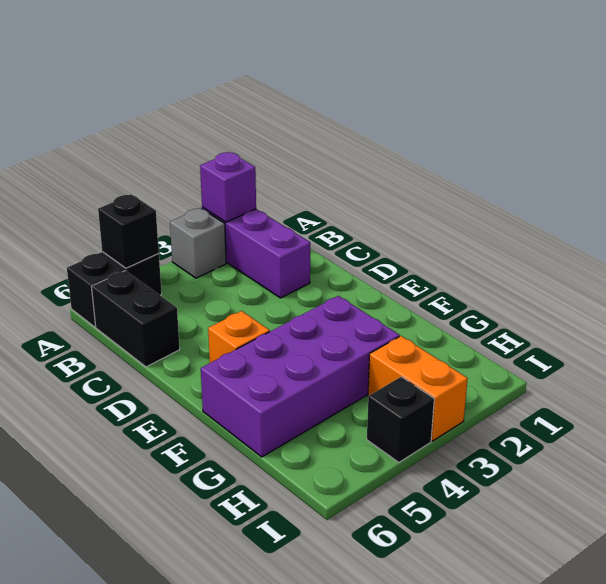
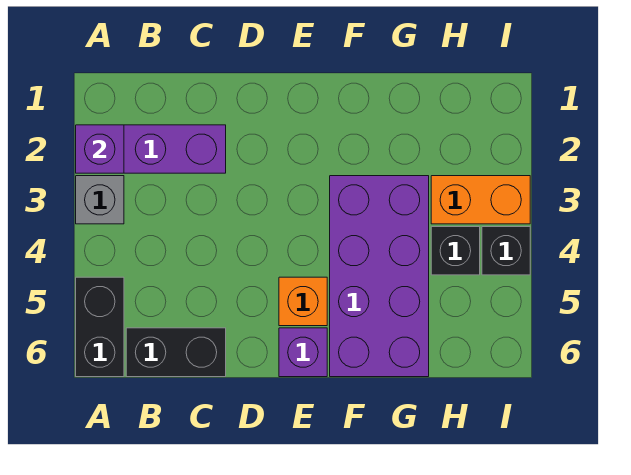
black 1x1 brick [98,194,159,268] -> black 1x1 brick moved to [431,227,480,275]
none -> purple 1x1 brick [279,328,327,377]

